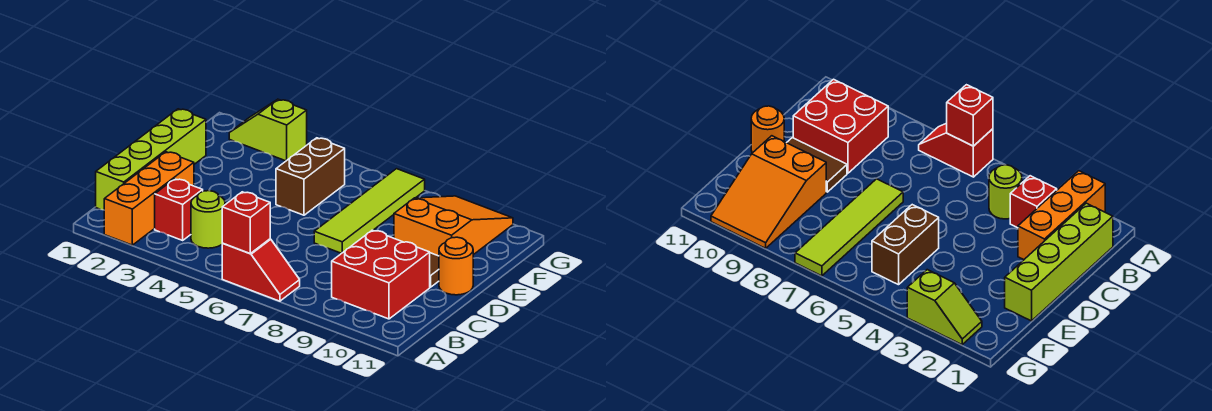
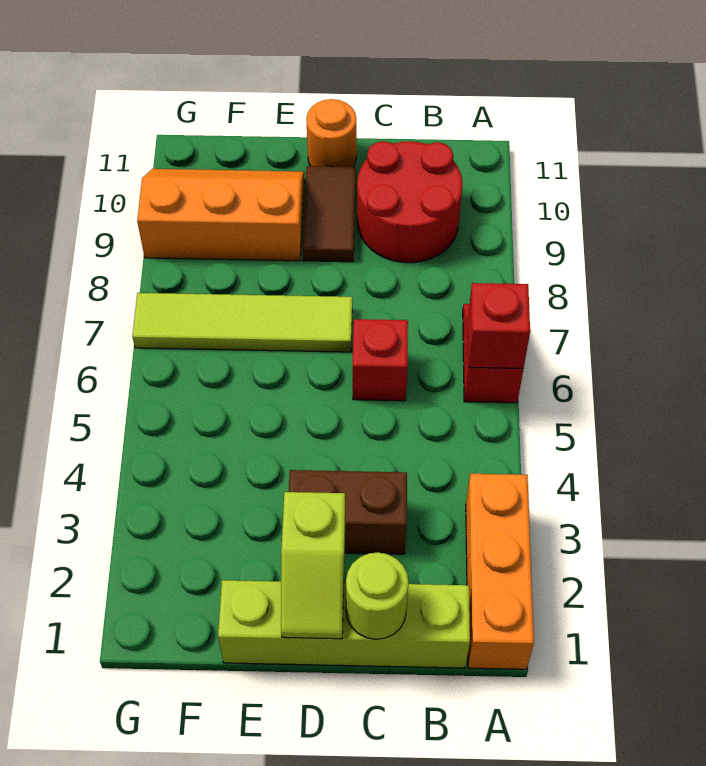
orange 1x3 brick [104,152,194,245] -> orange 1x3 brick turned to [466,474,534,669]
red 1x1 brick [155,179,203,240] -> red 1x1 brick moved to [353,319,408,401]
lime 1x1 round brick [191,190,225,248] -> lime 1x1 round brick moved to [346,552,409,639]
red 2x2 brick [332,230,430,319] -> red 2x2 round brick [357,141,463,263]
brown 1x2 brick [276,138,345,215] -> brown 1x2 brick moved to [289,470,407,554]
orange 2x3 slope [394,196,513,256] -> orange 2x3 slope turned to [137,169,304,261]
lime 1x2 slope [229,99,307,161] -> lime 1x2 slope moved to [281,492,345,639]

